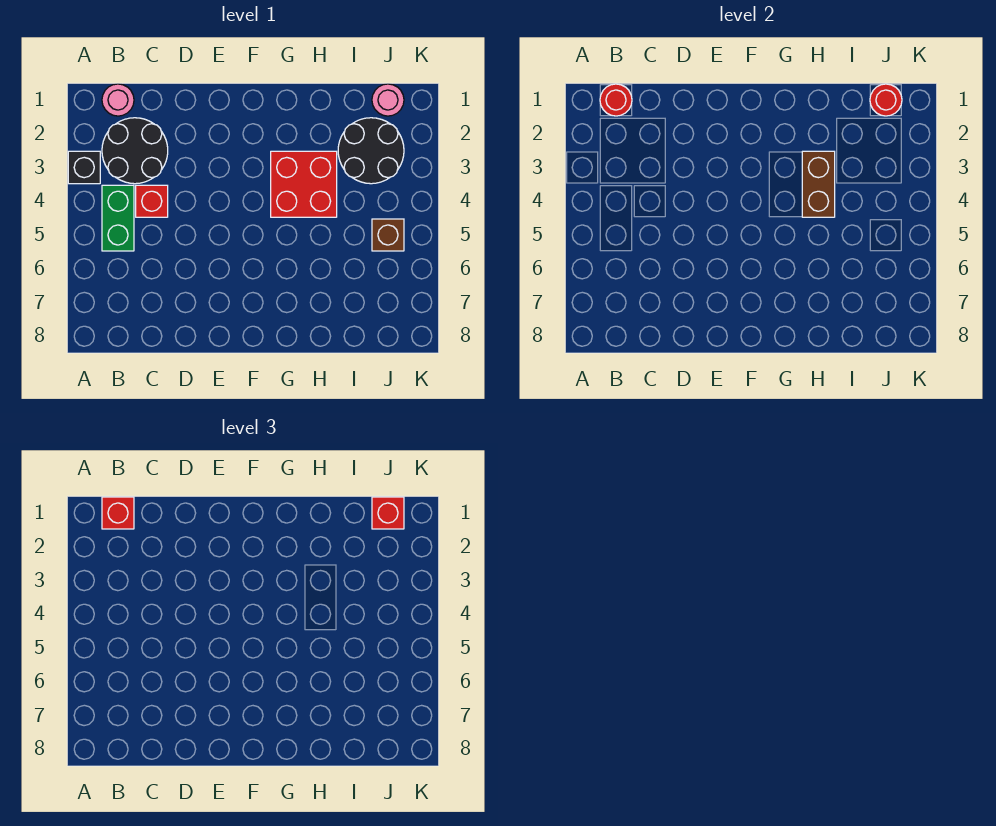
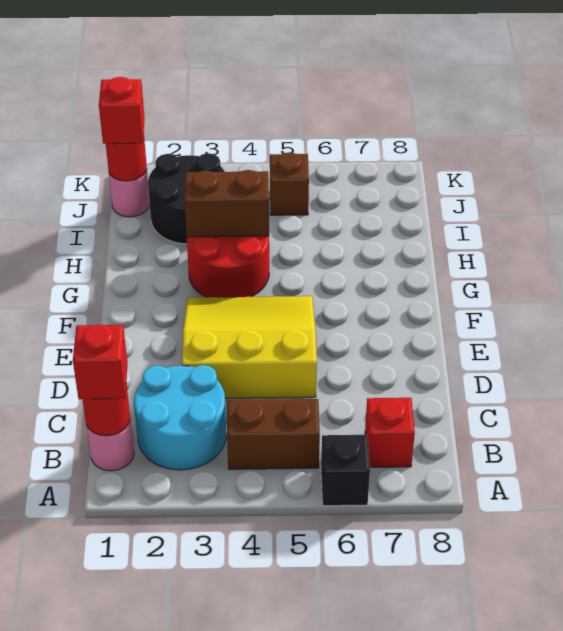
black 1x1 brick [68,151,100,184] -> black 1x1 brick moved to [321,435,370,506]
black 2x2 round brick [102,118,168,184] -> cyan 2x2 round brick [134,365,226,470]
green 1x2 brick [102,185,134,251] -> brown 1x2 brick [227,399,320,469]
red 1x1 brick [136,185,168,217] -> red 1x1 brick moved to [365,398,415,467]
none -> yellow 3x3 slope [182,296,317,398]
red 2x2 brick [271,151,337,217] -> red 2x2 round brick [187,236,269,297]

